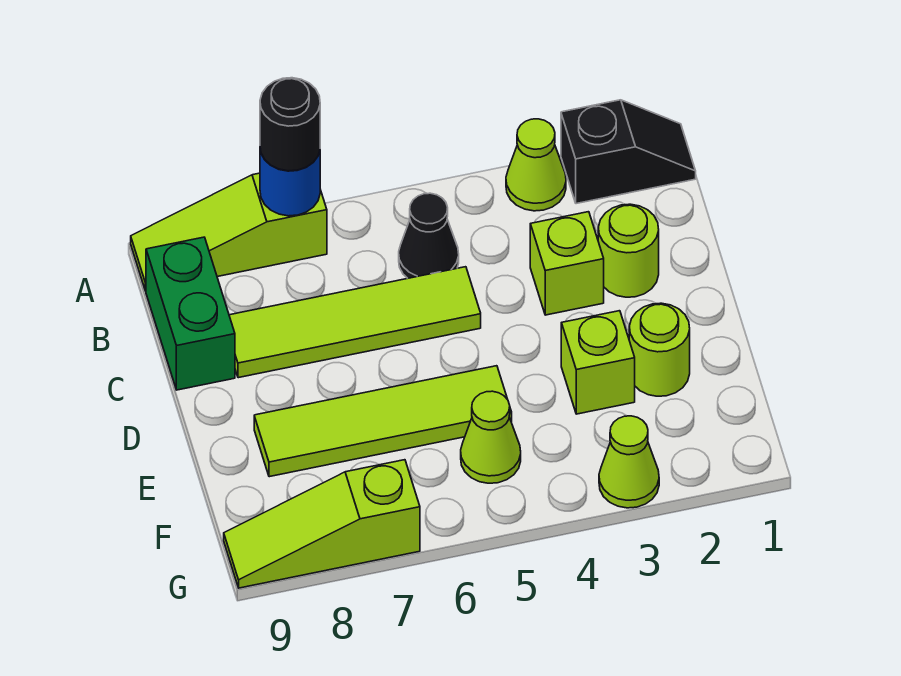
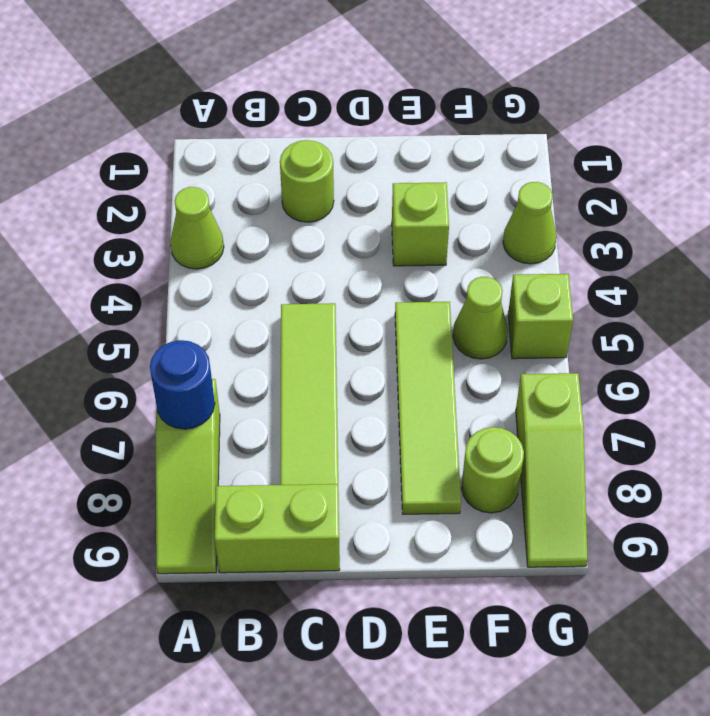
black 1x2 slope [561,100,696,204] -> none
black 1x1 round brick [260,78,320,171] -> none
black 1x1 cone [399,193,459,278] -> none
green 1x2 brick [146,237,235,390] -> lime 1x2 brick [215,484,340,573]
lime 1x1 brick [530,212,604,315] -> lime 1x1 brick moved to [508,274,573,359]
lime 1x1 round brick [629,303,690,396] -> lime 1x1 round brick moved to [461,427,524,513]

